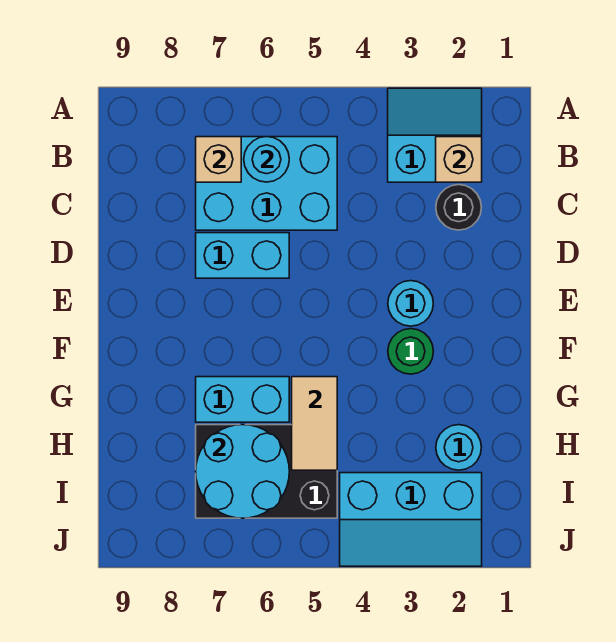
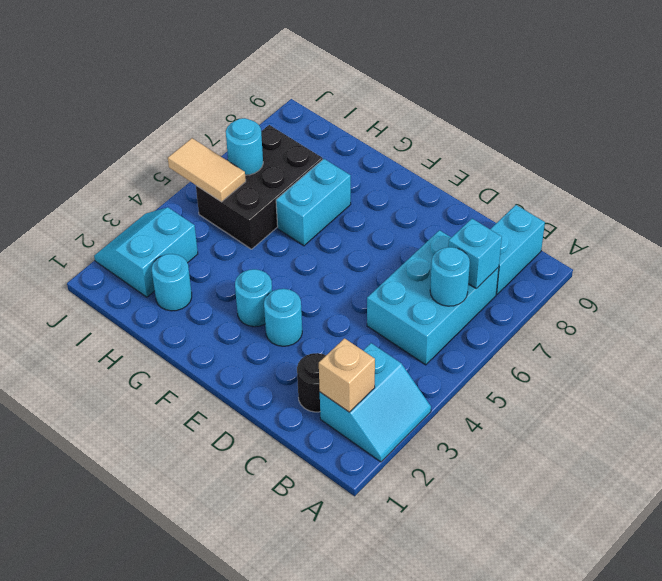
tan 1x1 brick [196,137,241,182] -> cyan 1x1 brick [448,219,502,288]
cyan 1x2 brick [196,233,289,278] -> cyan 1x2 brick moved to [490,205,545,294]
green 1x1 round brick [388,329,433,374] -> cyan 1x1 round brick [235,269,272,327]
tan 1x2 tile [292,377,337,470] -> tan 1x2 tile moved to [168,138,246,202]
cyan 2x2 round brick [196,425,289,518] -> cyan 1x1 round brick [226,118,263,175]
cyan 2x3 slope [340,473,482,566] -> cyan 2x2 slope [94,207,198,297]

